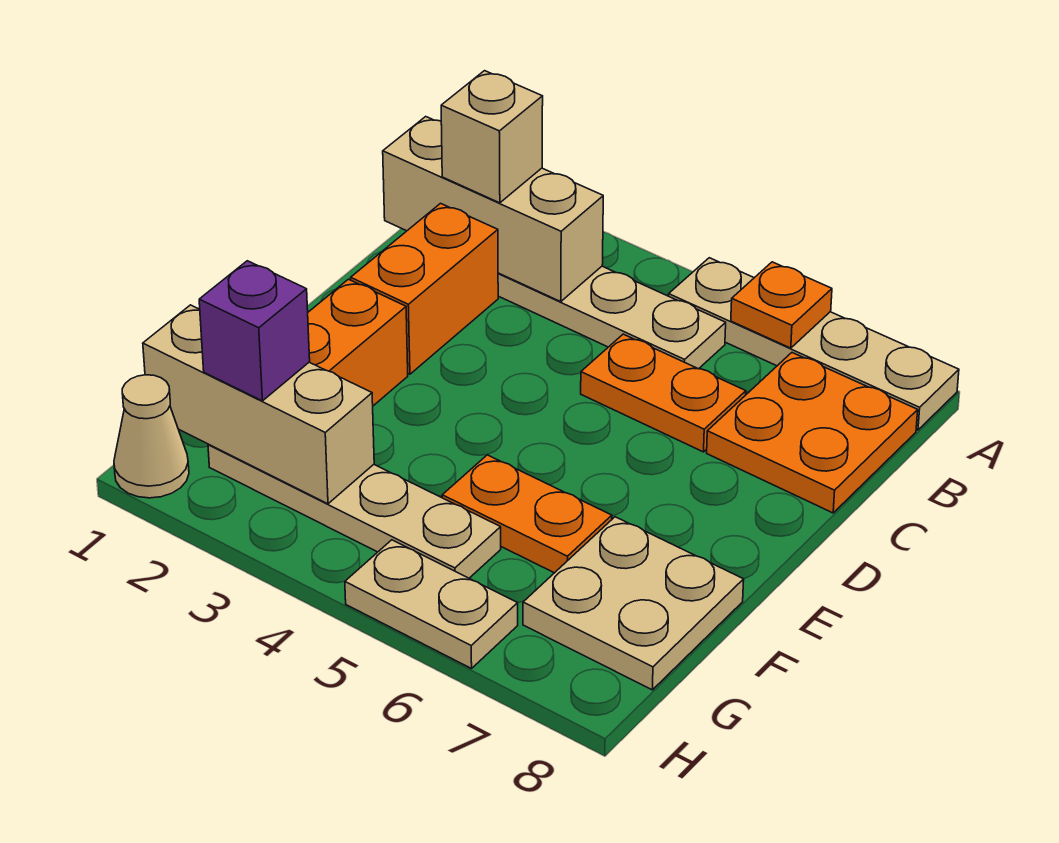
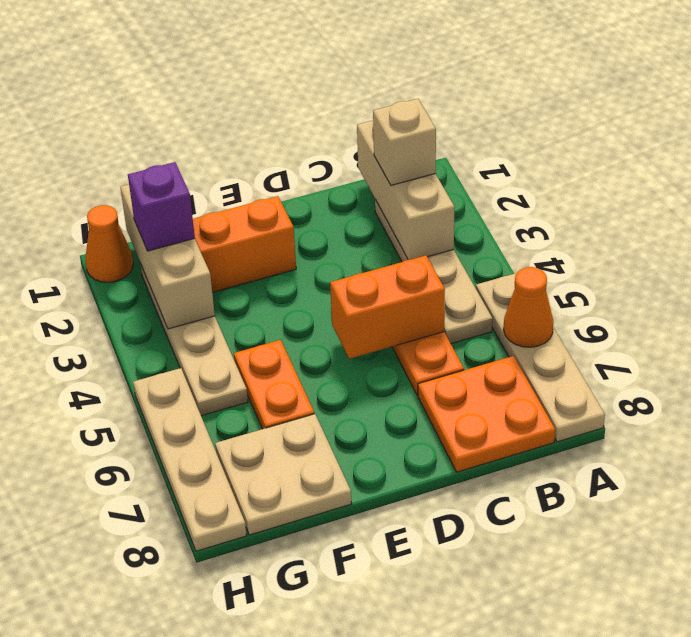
orange 1x1 plate [731,262,832,348] -> orange 1x1 cone [504,267,553,347]
orange 1x2 brick [351,203,498,374] -> orange 1x2 brick moved to [330,256,445,359]
tan 1x1 cone [114,375,189,498] -> orange 1x1 cone [85,205,133,282]
tan 1x2 plate [345,540,518,669] -> tan 1x4 plate [133,368,247,551]

